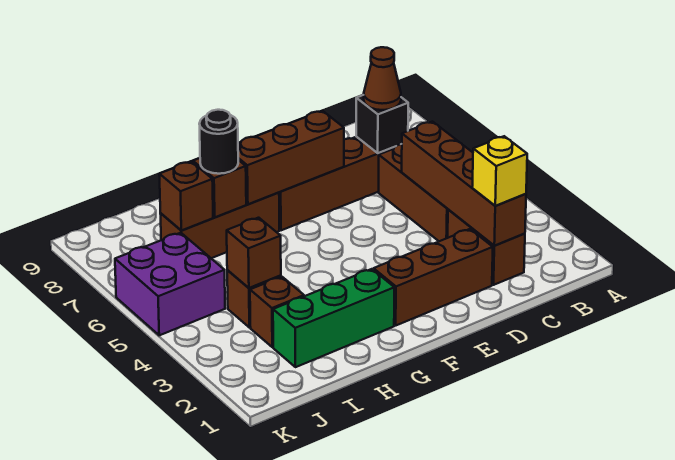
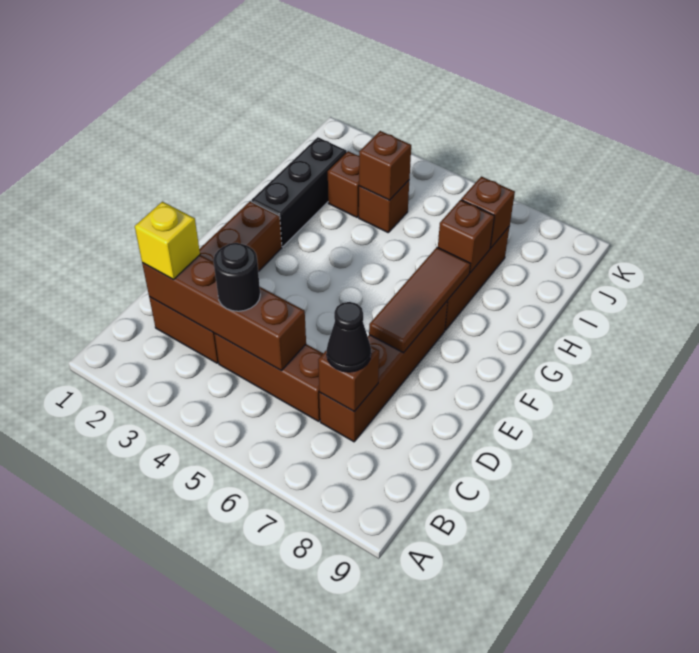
black 1x1 brick [356,95,408,153] -> brown 1x1 brick [318,346,379,412]
brown 1x1 cone [364,47,401,110] -> black 1x1 cone [327,302,371,372]
brown 1x3 brick [238,111,344,204] -> brown 1x3 tile [369,247,470,353]
green 1x3 brick [273,269,394,367] -> black 1x3 brick [251,137,347,247]
black 1x1 round brick [199,110,238,174] -> black 1x1 round brick moved to [213,243,260,311]
purple 2x2 brick [115,233,225,335] -> none

